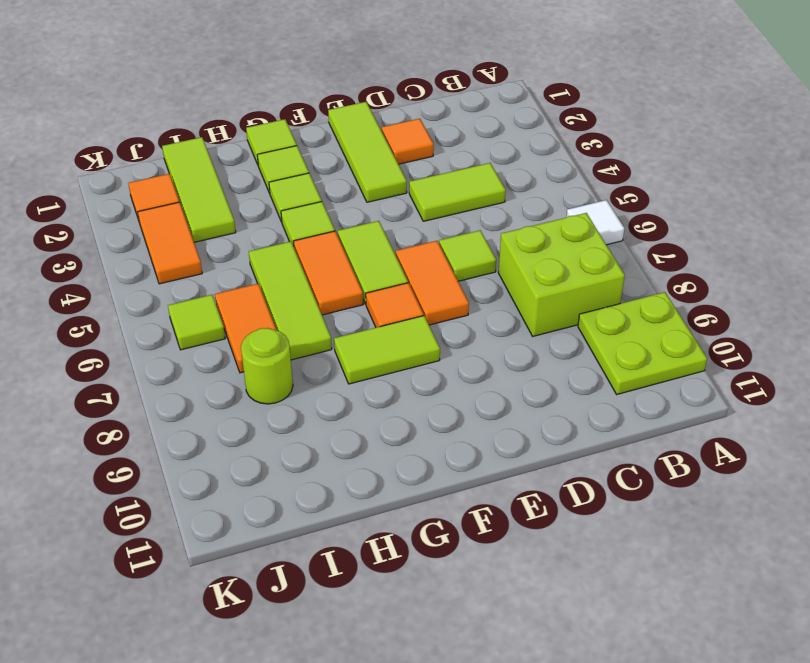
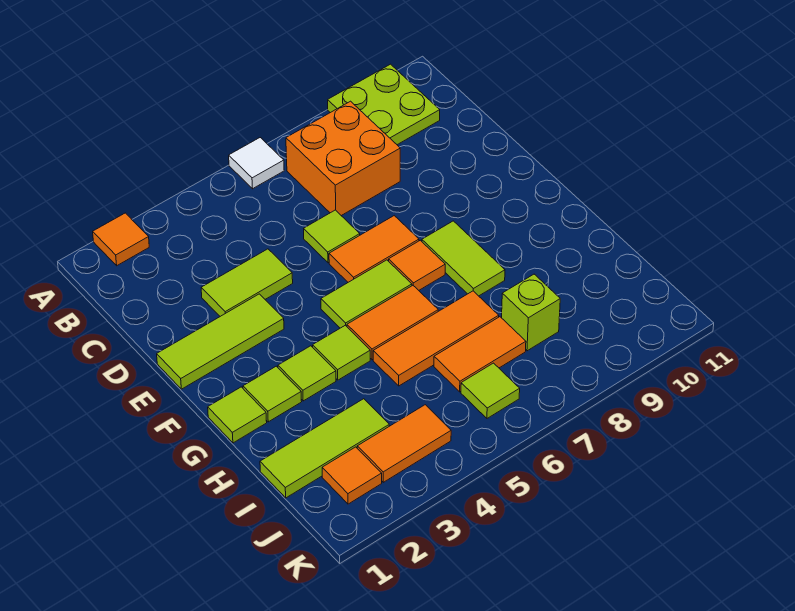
lime 2x2 brick [498,213,625,336] -> orange 2x2 brick [286,101,400,216]
lime 1x2 tile [409,163,506,221] -> lime 1x2 tile turned to [201,249,293,316]
orange 1x1 tile [382,119,434,164] -> orange 1x1 tile moved to [93,213,149,266]
lime 1x3 tile [249,242,332,360] -> orange 1x3 tile [373,291,499,386]
lime 1x1 round brick [241,328,293,404] -> lime 1x1 brick [502,274,560,351]

